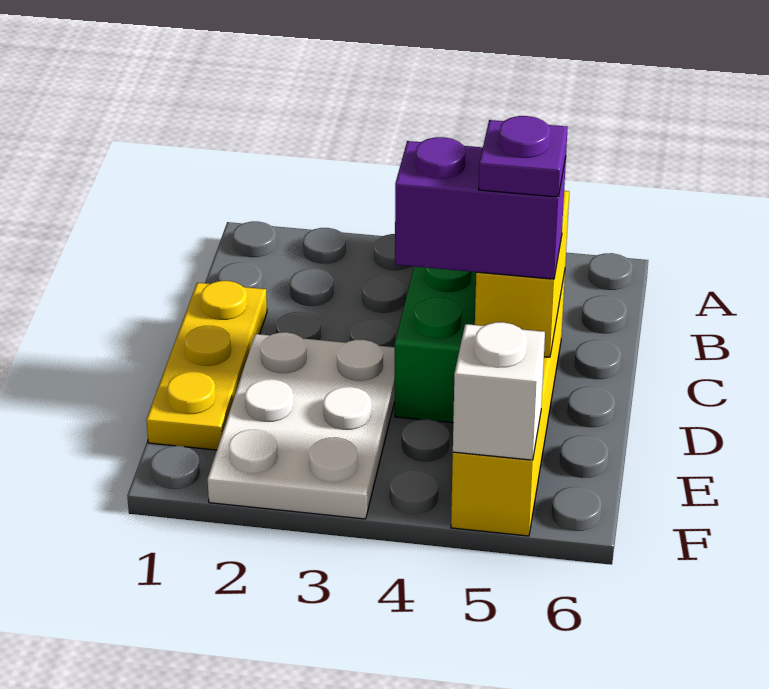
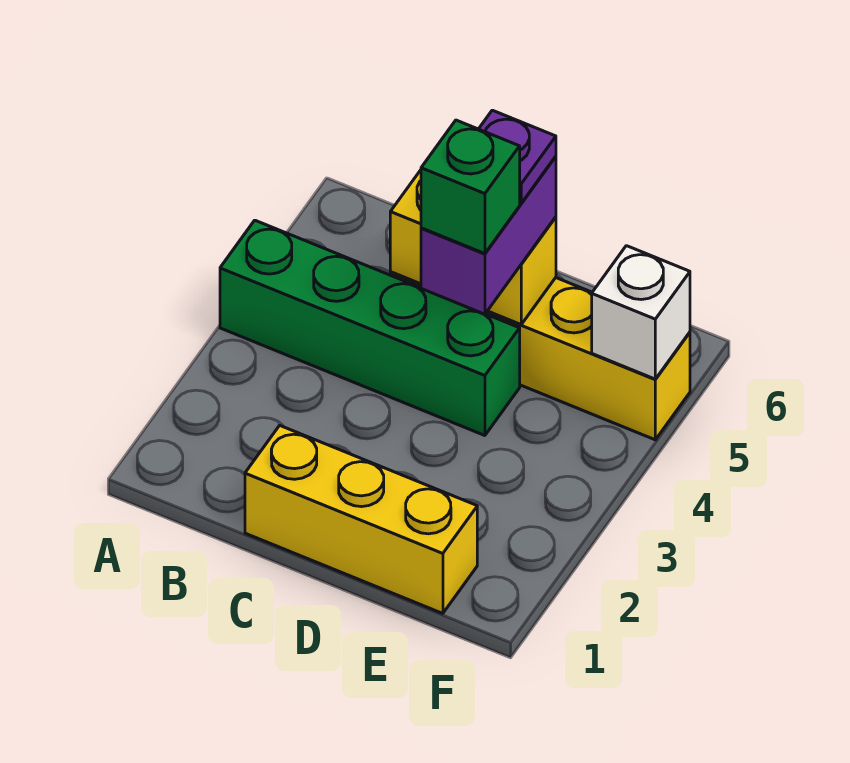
yellow 1x3 plate [146,281,267,450] -> yellow 1x3 brick [245,425,477,613]
white 2x3 plate [208,332,395,519] -> none
none -> green 1x1 brick [421,120,520,254]

